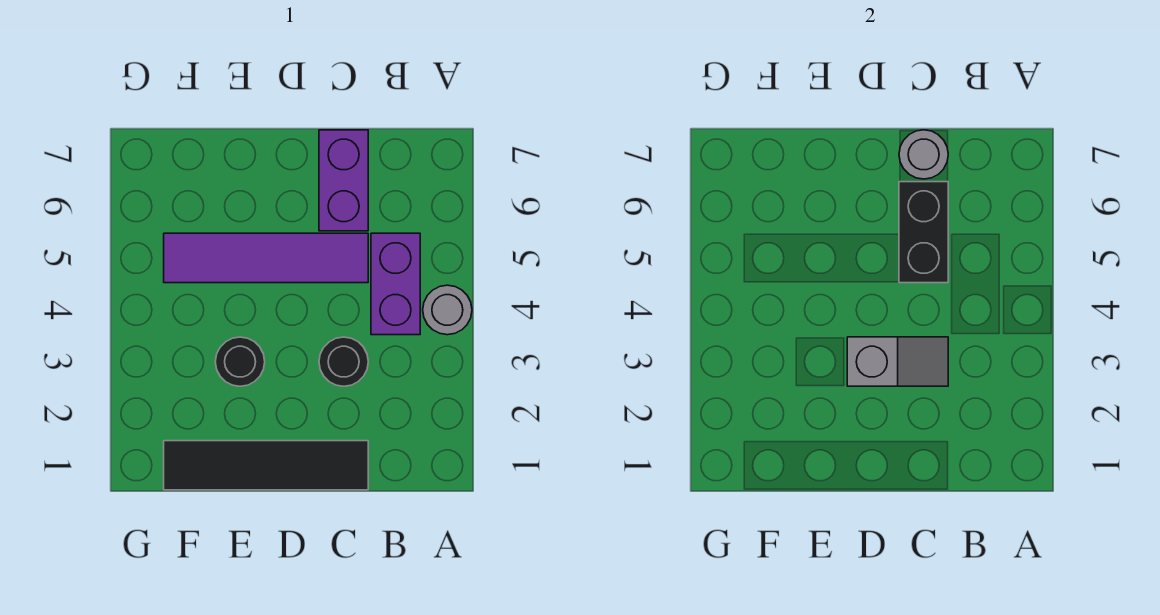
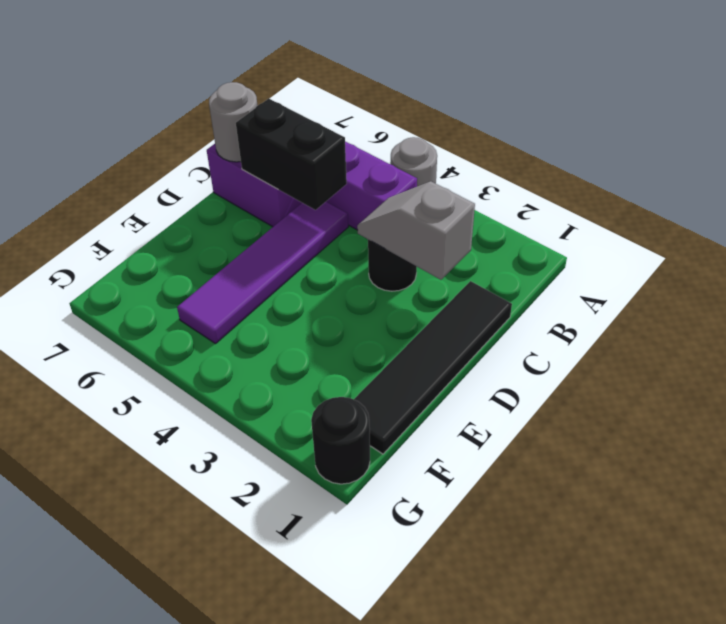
grey 1x2 slope [847,337,948,386] -> grey 1x2 slope turned to [357,181,475,280]
black 1x1 round brick [215,337,265,386] -> black 1x1 round brick moved to [311,397,370,484]

